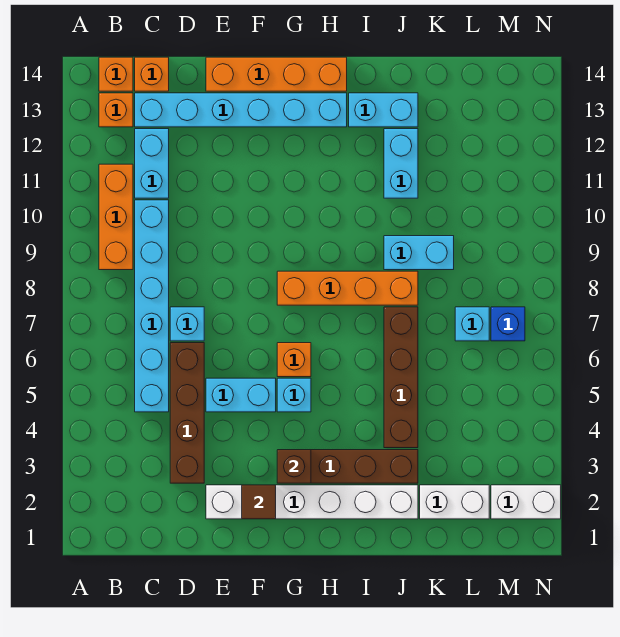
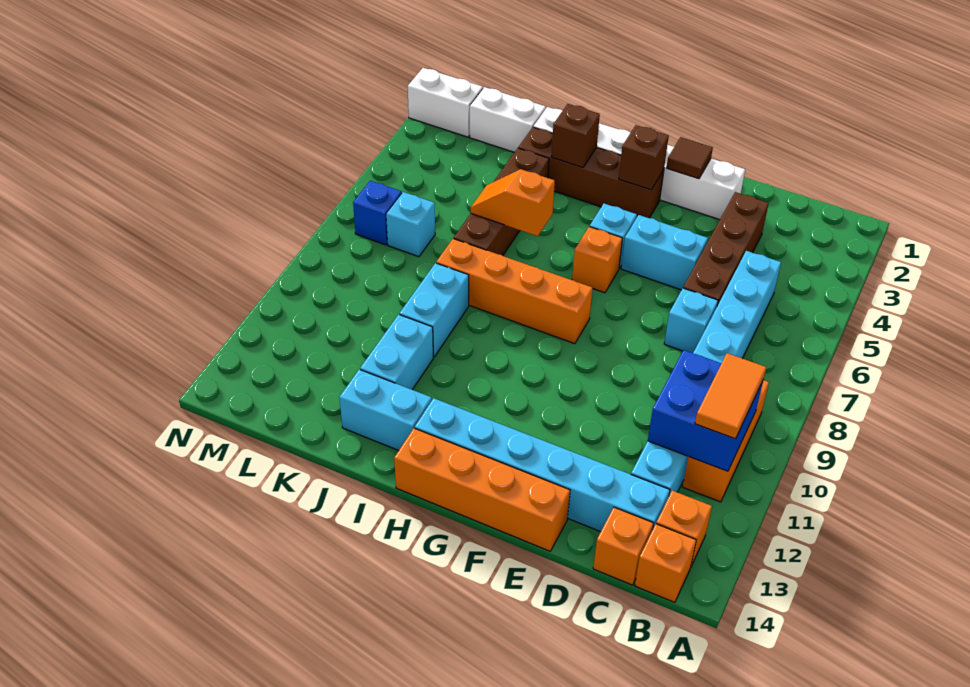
none -> blue 2x2 brick [648,350,763,471]
none -> orange 1x2 tile [695,353,766,439]
none -> brown 1x1 brick [551,104,600,168]
none -> orange 1x2 slope [471,169,555,236]
cyan 1x2 brick [384,236,454,270] -> cyan 1x2 brick turned to [399,263,469,357]

